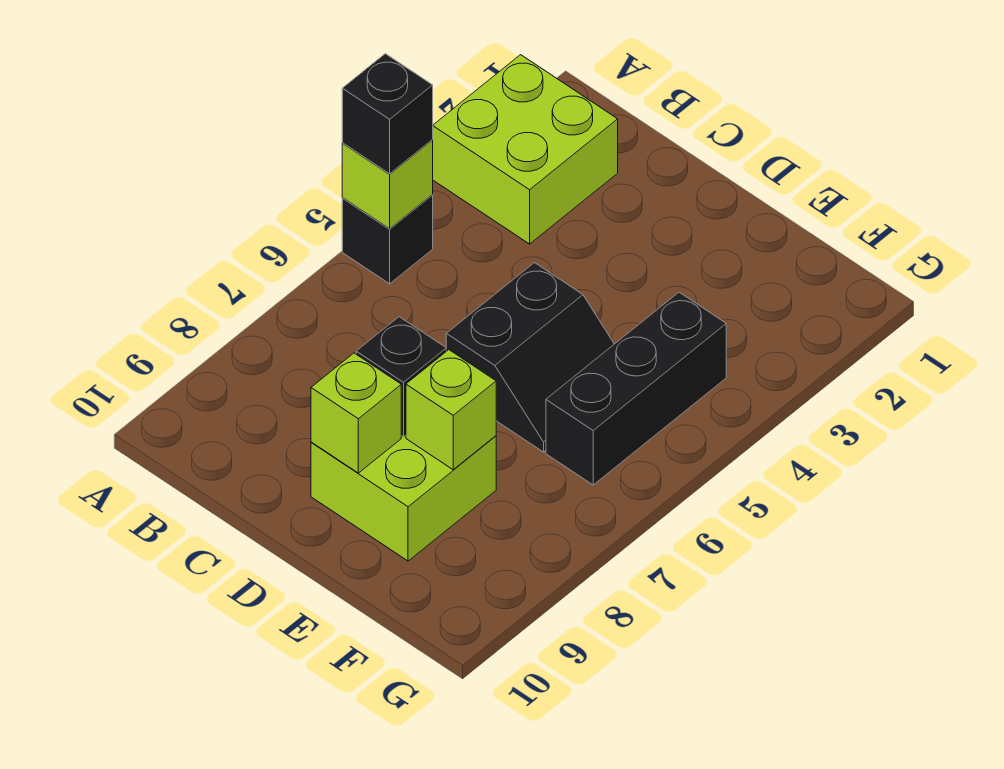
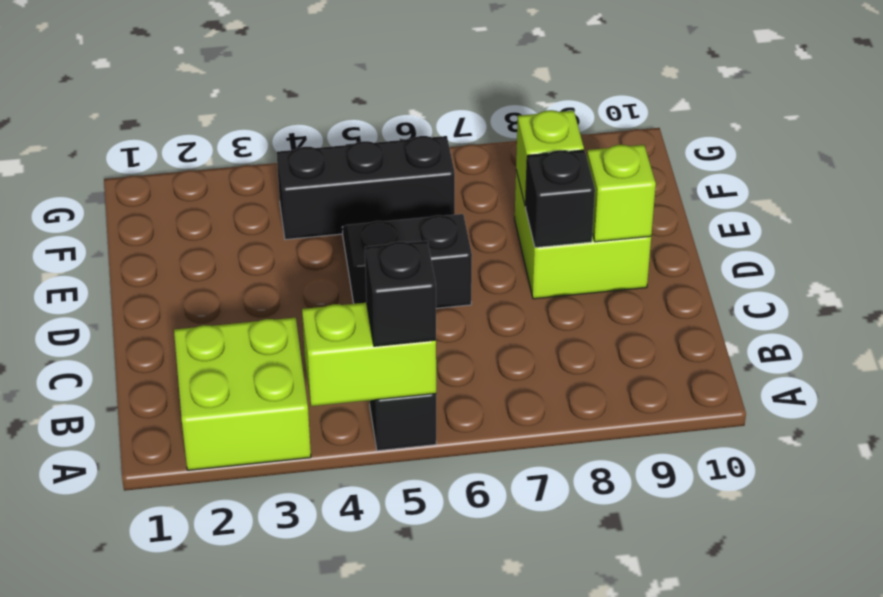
lime 1x1 brick [342,140,433,229] -> lime 1x2 brick [302,303,436,406]

